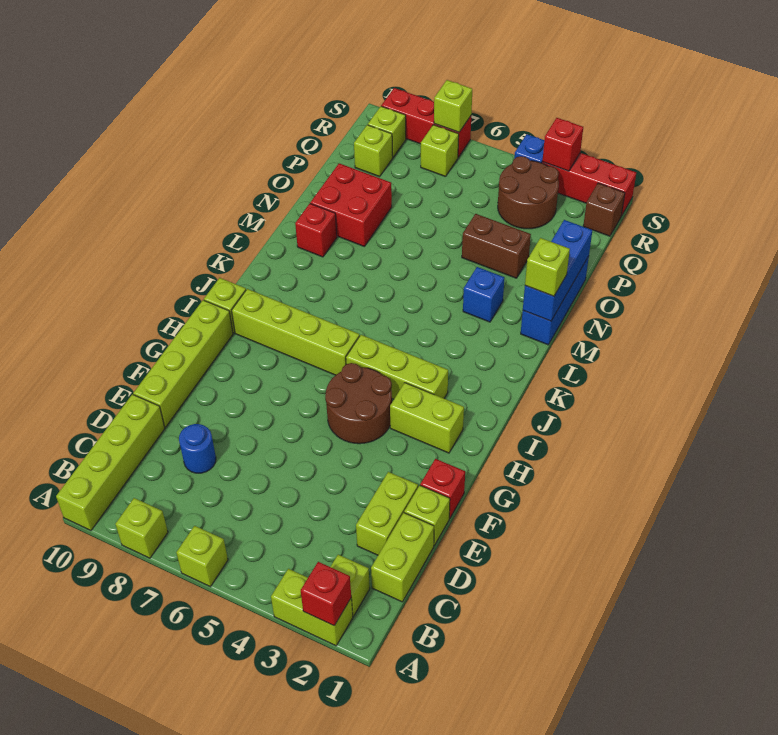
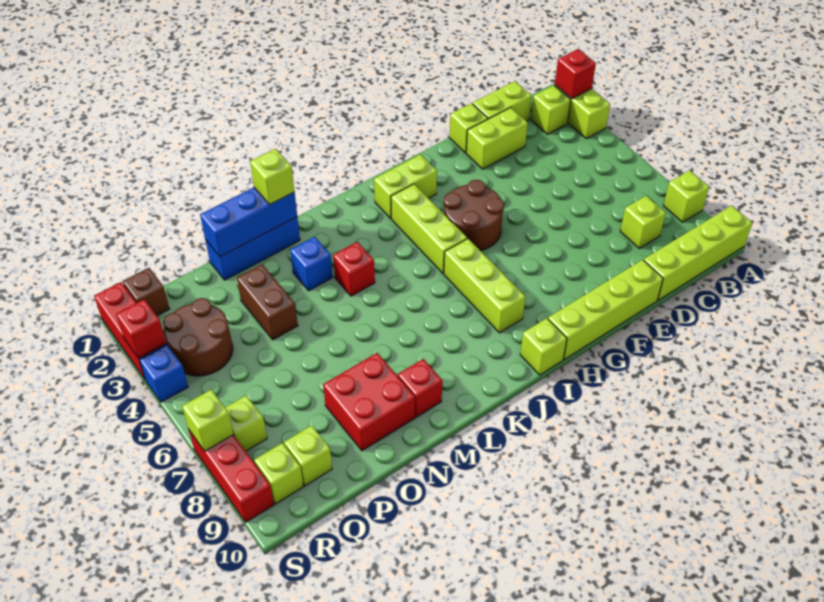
lime 1x1 brick [176,526,228,587] -> lime 1x1 brick moved to [620,196,666,248]
blue 1x1 round brick [179,424,216,473] -> none
red 1x1 brick [420,459,465,518] -> red 1x1 brick moved to [333,242,375,296]
lime 1x2 brick [390,383,464,453] -> lime 1x2 brick turned to [374,155,437,218]
lime 1x4 brick [232,289,360,375] -> lime 1x3 brick [444,239,525,333]

